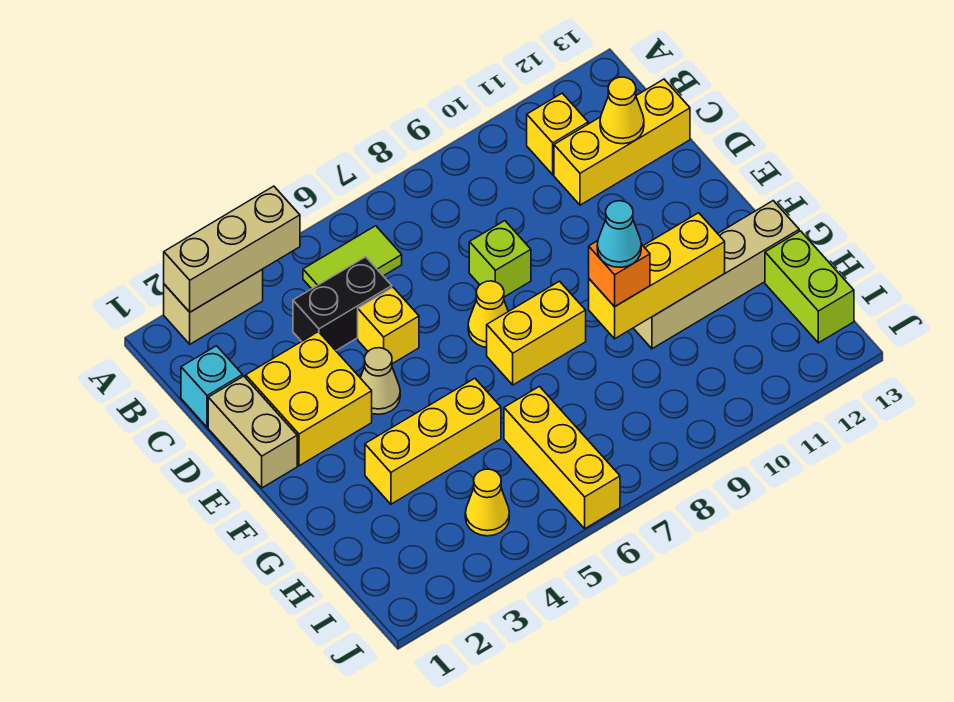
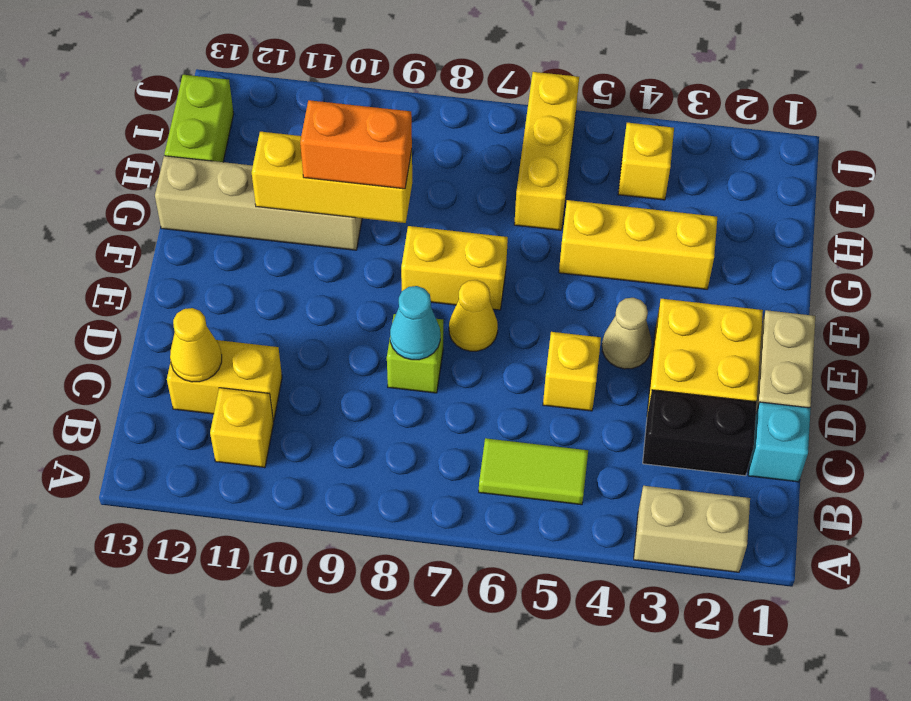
tan 1x3 brick [164,186,300,312] -> none
black 1x2 brick [293,257,392,350] -> black 1x2 brick moved to [643,390,757,476]
yellow 1x3 brick [554,79,690,205] -> yellow 1x2 brick [167,340,282,421]
orange 1x1 brick [588,241,650,307] -> orange 1x2 brick [300,100,412,189]
cyan 1x1 cone [597,201,641,267] -> cyan 1x1 cone moved to [390,286,440,360]
yellow 1x1 cone [465,469,509,536] -> yellow 1x1 brick [618,123,674,200]

